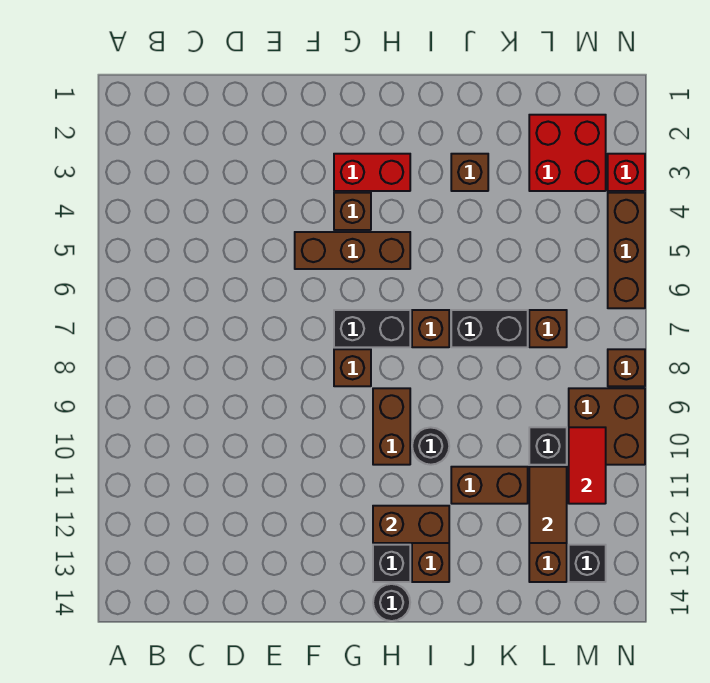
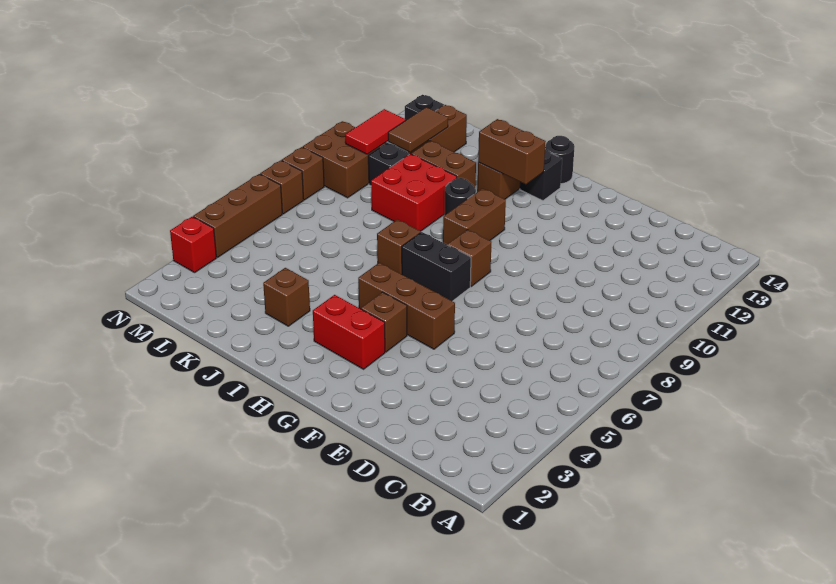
black 1x2 brick [451,310,528,347] -> none
red 2x2 brick [529,115,606,191] -> red 2x2 brick moved to [371,154,457,231]
brown 1x1 brick [529,310,567,347] -> brown 1x1 brick moved to [260,160,304,214]

